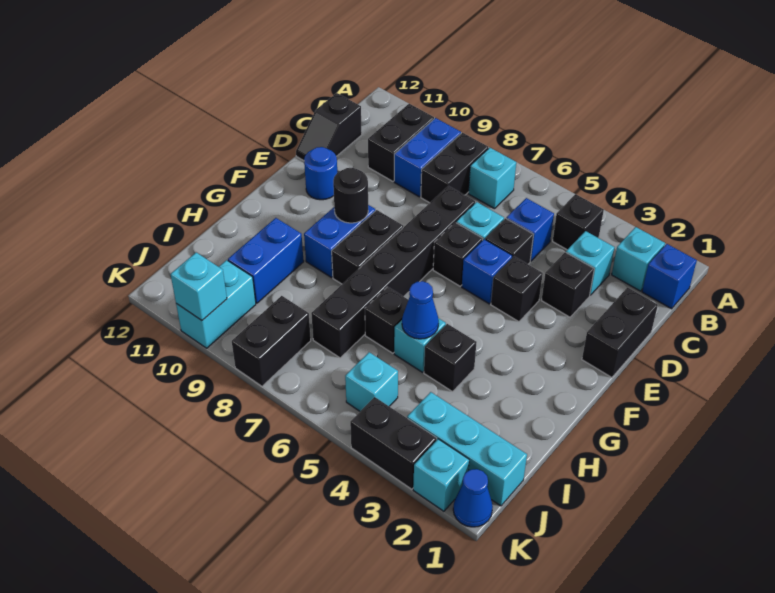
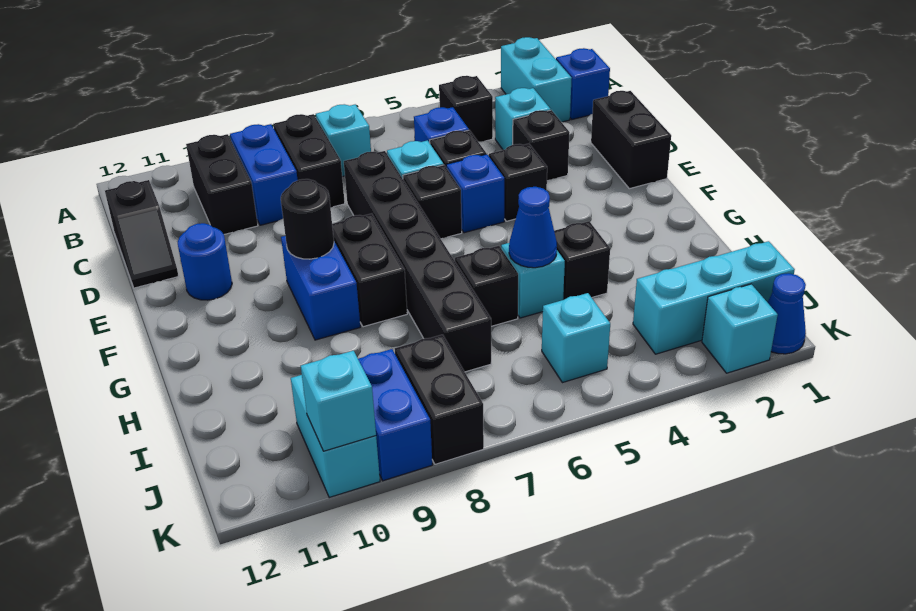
cyan 1x1 brick [612,227,665,291] -> cyan 1x2 brick [501,37,572,122]
blue 1x2 brick [228,218,304,303] -> blue 1x2 brick moved to [358,349,432,481]
black 1x2 brick [350,397,437,489] -> none

